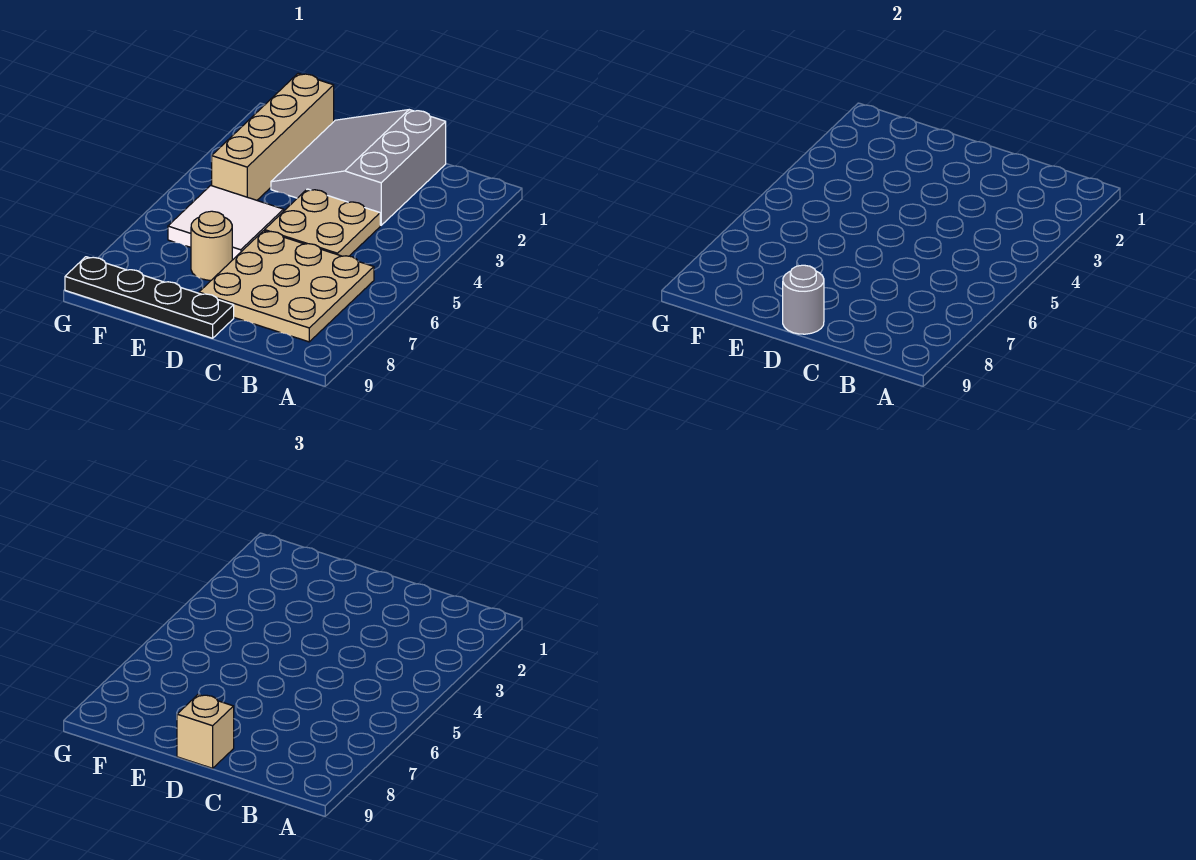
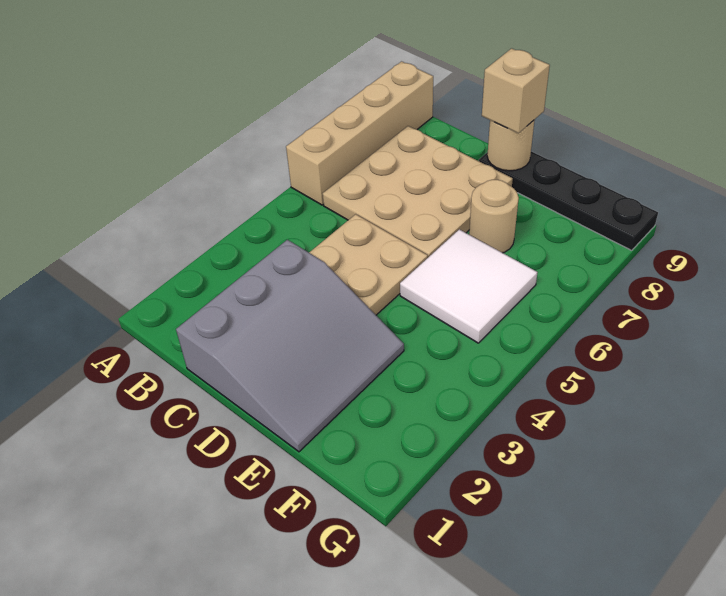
grey 1x1 round brick [783,265,824,334] -> tan 1x1 round brick [487,120,535,171]
tan 1x4 brick [212,73,334,200] -> tan 1x4 brick moved to [286,62,433,205]

